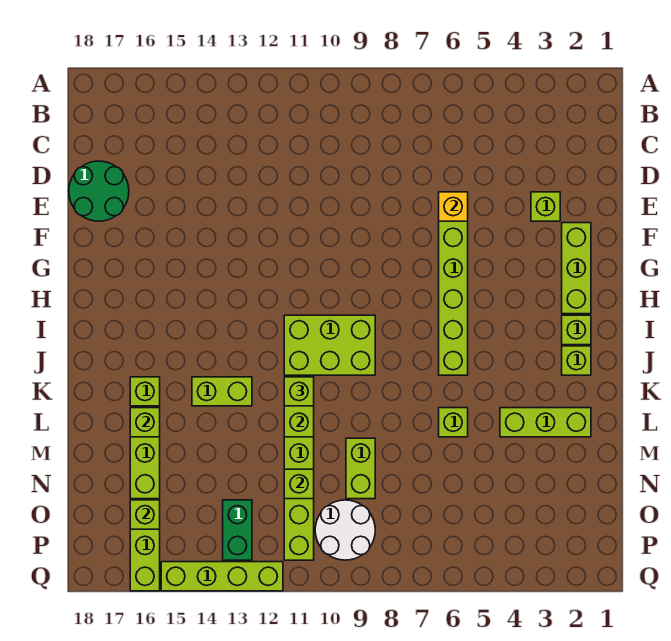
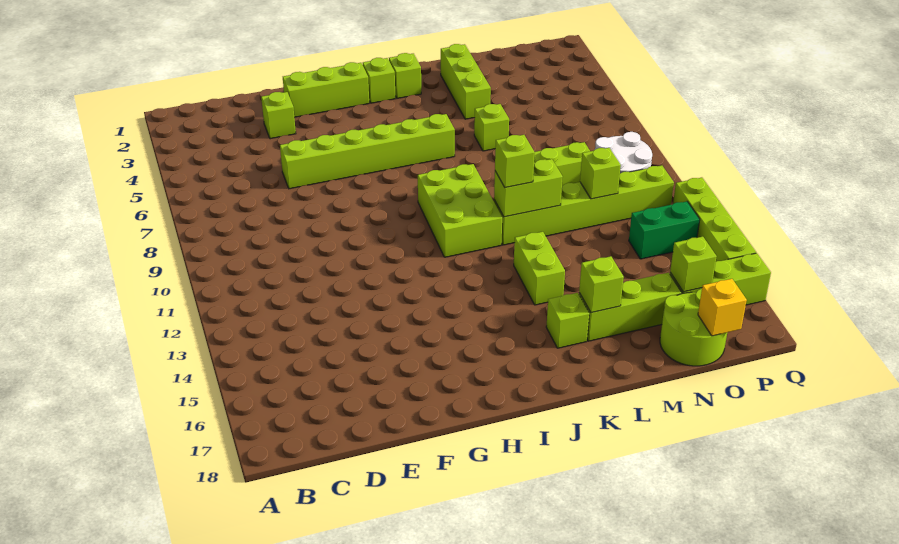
green 2x2 round brick [69,161,129,221] -> none
yellow 1x1 brick [439,192,468,221] -> yellow 1x1 brick moved to [698,279,747,336]
none -> lime 2x2 round brick [660,289,727,366]

